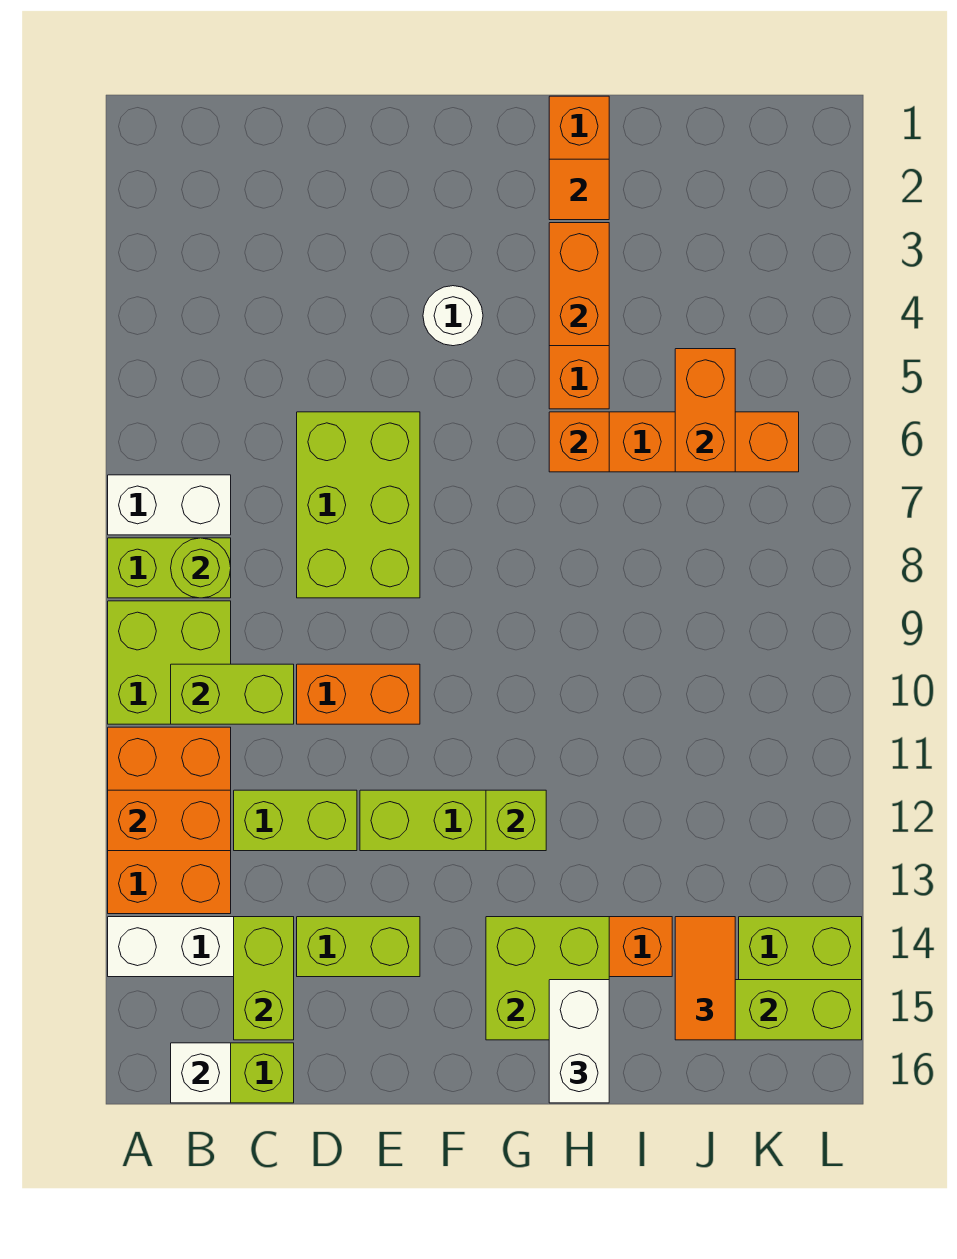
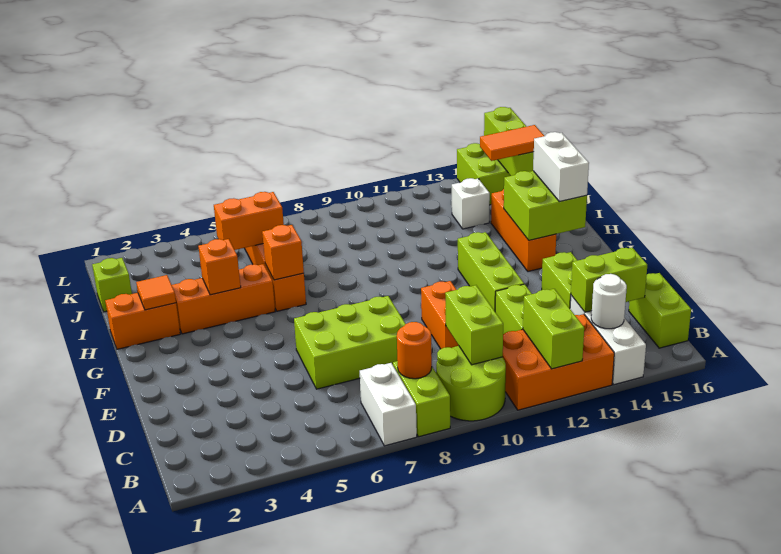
lime 2x2 brick [108,601,231,724] -> lime 2x2 round brick [436,346,506,421]
orange 1x2 brick [108,790,231,851] -> lime 1x2 brick [523,289,584,369]
lime 1x1 round brick [171,538,231,598] -> orange 1x1 round brick [397,322,432,379]
white 1x1 brick [171,1043,231,1103] -> white 1x1 brick moved to [452,178,490,229]
white 1x1 round brick [423,286,483,346] -> white 1x1 round brick moved to [591,274,627,329]
lime 1x1 brick [486,790,546,851] -> lime 1x1 brick moved to [92,258,132,312]
orange 1x2 brick [549,223,609,346] -> orange 1x1 brick [198,239,241,295]
white 1x2 brick [549,980,609,1103] -> white 1x2 brick turned to [533,132,589,202]

